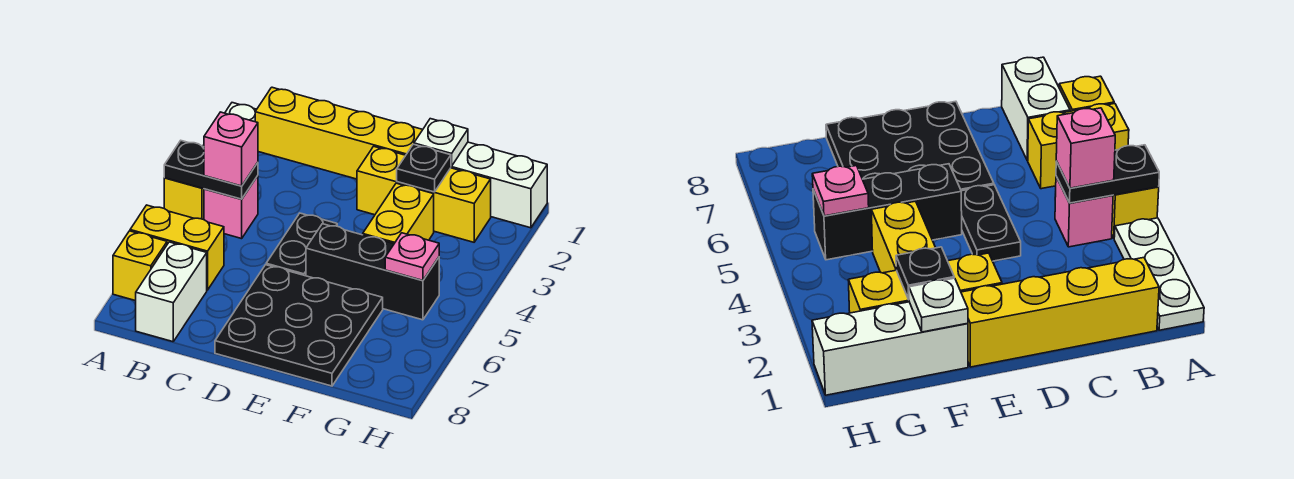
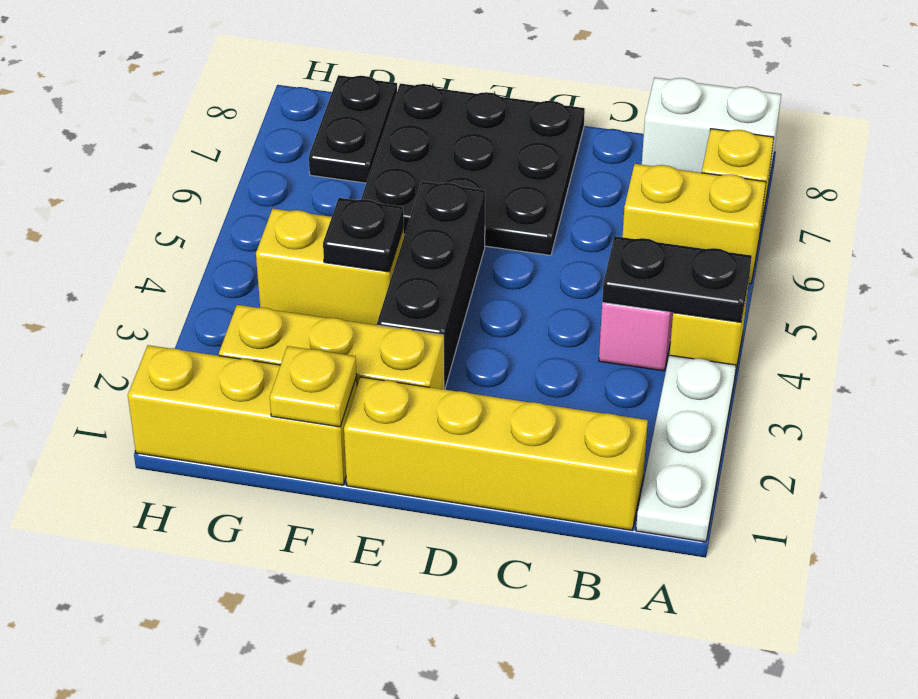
pink 1x1 brick [204,112,258,186] -> none
white 1x2 brick [136,242,207,342] -> white 1x2 brick turned to [642,77,781,186]
black 1x2 plate [266,213,337,276] -> black 1x2 plate moved to [309,75,397,183]
black 1x3 brick [306,224,439,320] -> black 1x3 brick turned to [377,181,485,390]
white 1x3 brick [451,142,547,228] -> yellow 1x3 brick [128,345,357,485]
white 1x1 plate [414,119,468,166] -> yellow 1x1 plate [270,346,357,427]
black 1x1 plate [397,144,451,192] -> black 1x1 plate moved to [323,198,404,272]
yellow 1x2 brick [363,183,434,244] -> yellow 1x2 brick turned to [256,209,404,325]
pink 1x1 plate [385,233,439,281] -> none

